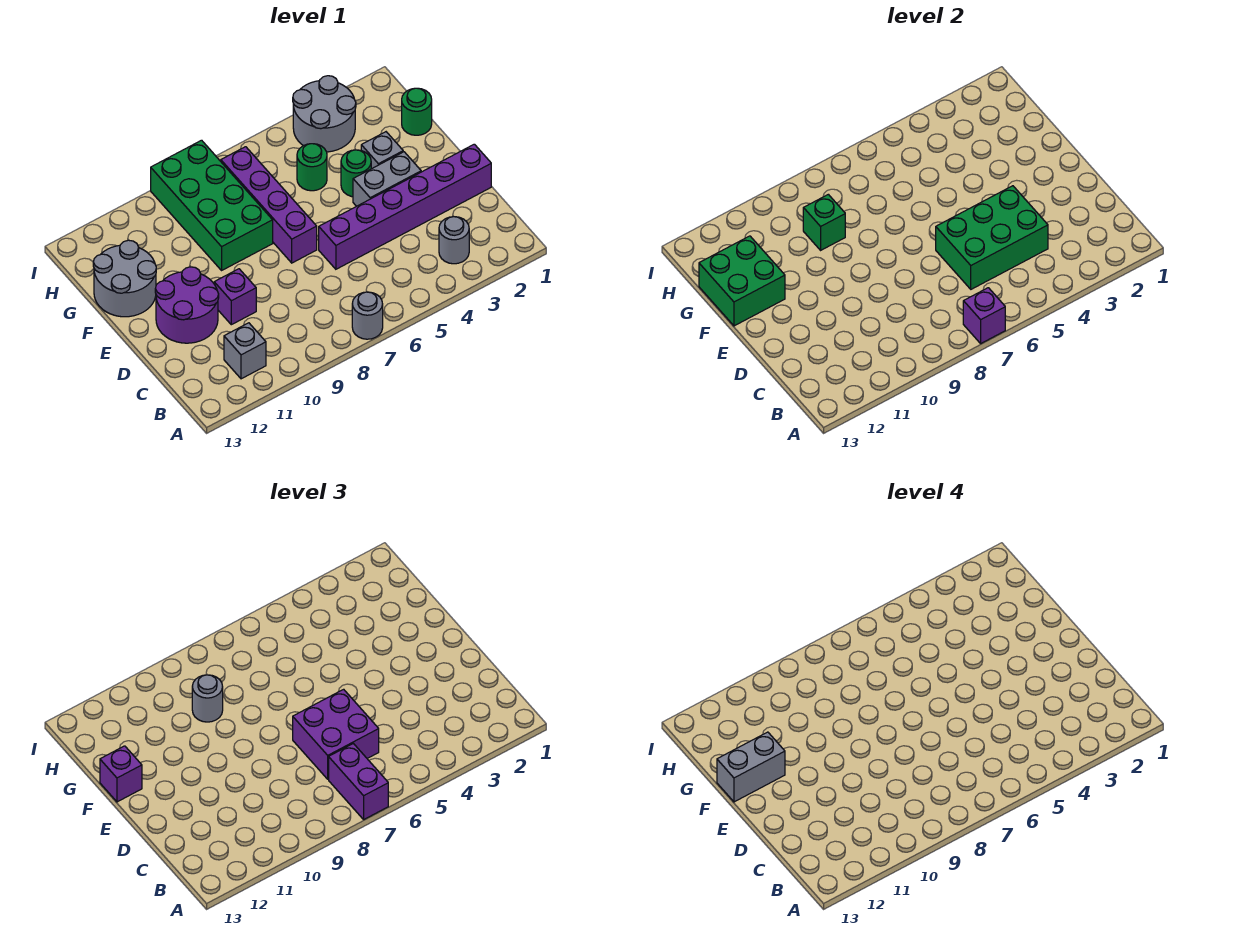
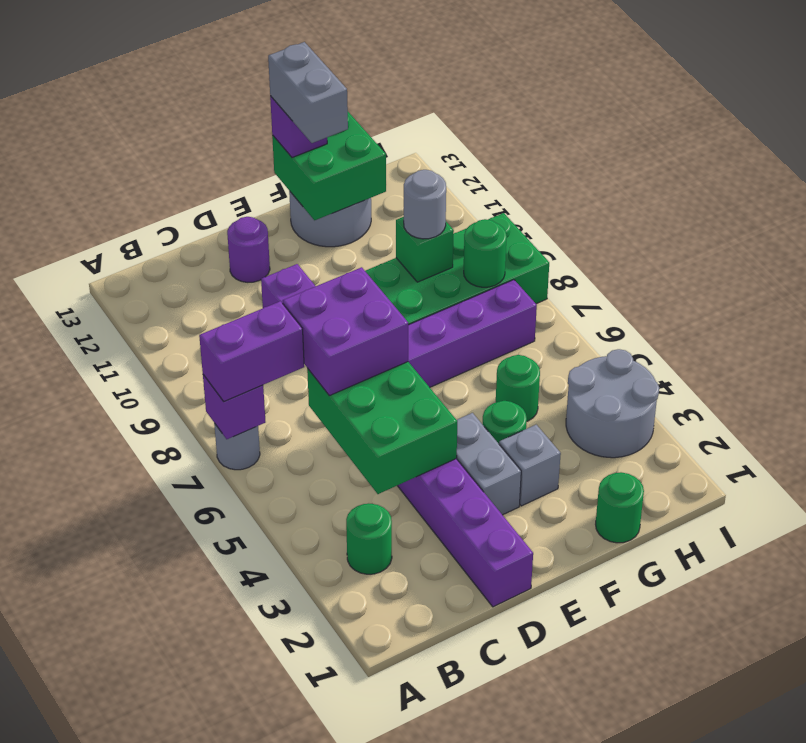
grey 1x1 round brick [439,217,469,264] -> green 1x1 round brick [346,503,392,574]
grey 1x1 brick [224,323,266,379] -> none
purple 2x2 round brick [155,267,219,343] -> purple 1x1 round brick [227,217,270,282]
none -> green 1x1 round brick [464,219,507,287]

